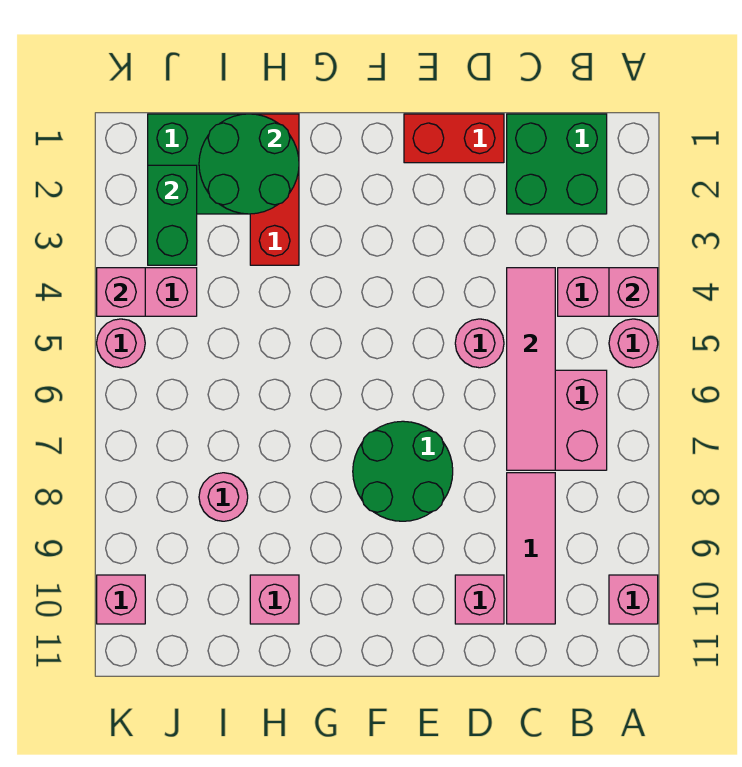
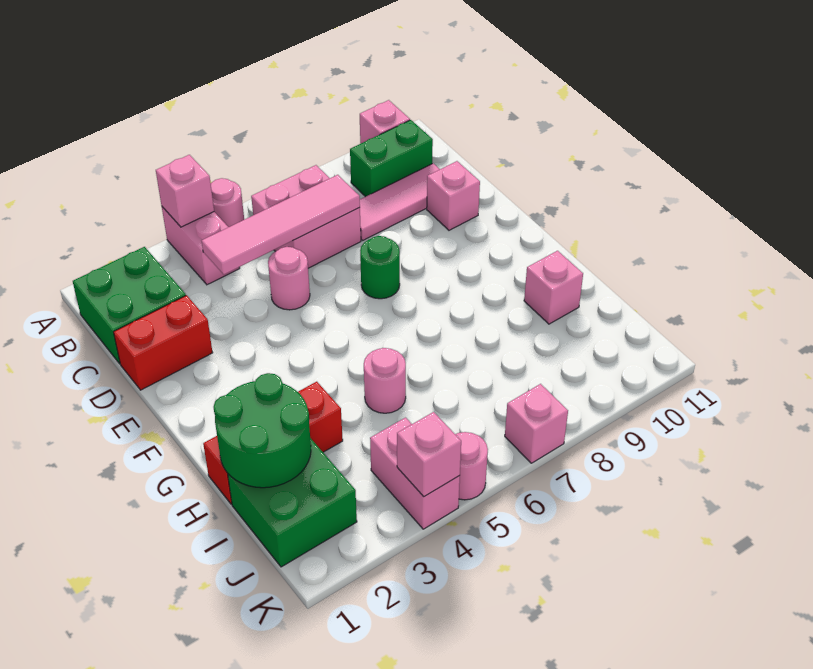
red 1x2 brick [404,114,504,163] -> red 1x2 brick turned to [114,295,213,390]
green 2x2 round brick [353,421,453,521] -> green 1x1 round brick [360,236,400,299]
pink 1x1 round brick [199,473,248,521] -> pink 1x1 round brick moved to [364,348,406,413]
green 1x2 brick [148,165,197,265] -> green 1x2 brick moved to [350,120,433,197]
pink 1x1 brick [97,575,145,624] -> pink 1x1 brick moved to [505,384,568,463]

